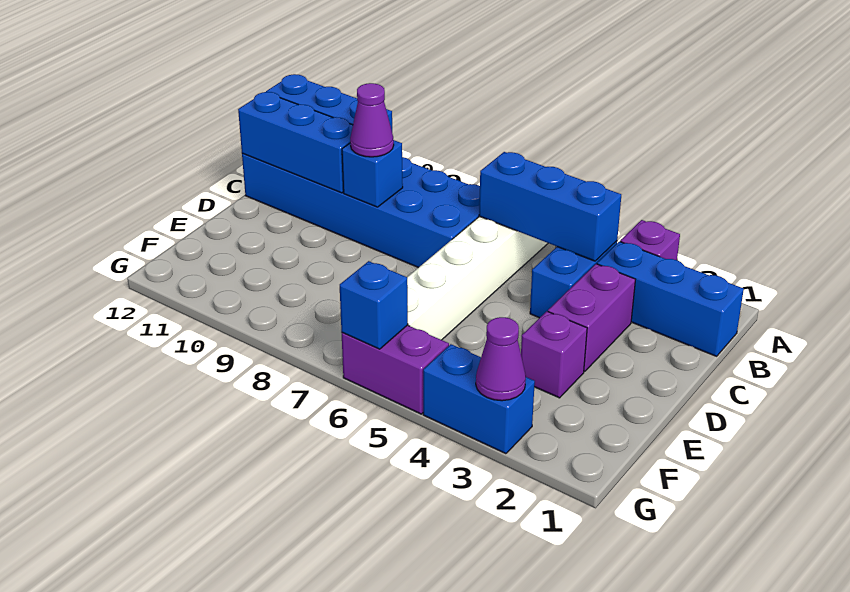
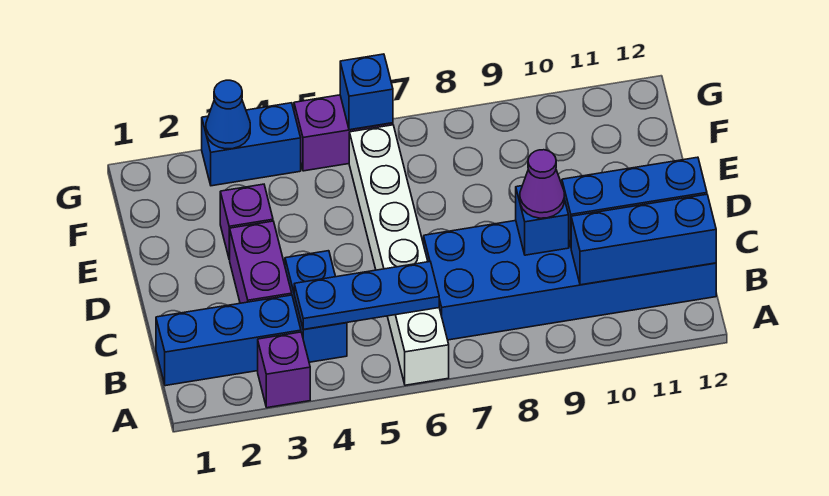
blue 1x3 brick [479,152,621,261] -> blue 1x3 plate [294,262,439,330]
purple 1x1 cone [476,317,526,401] -> blue 1x1 cone [206,80,250,149]

